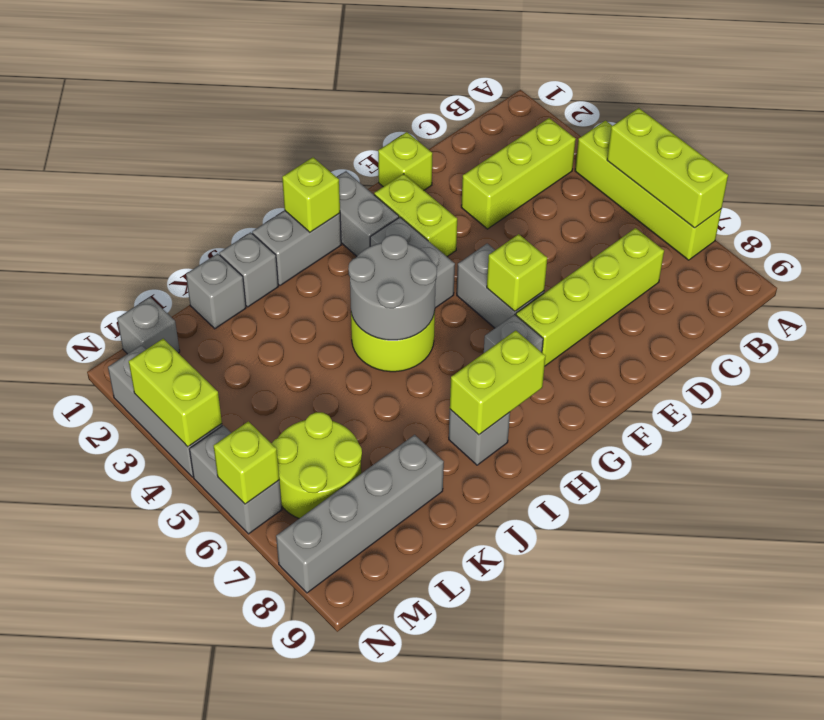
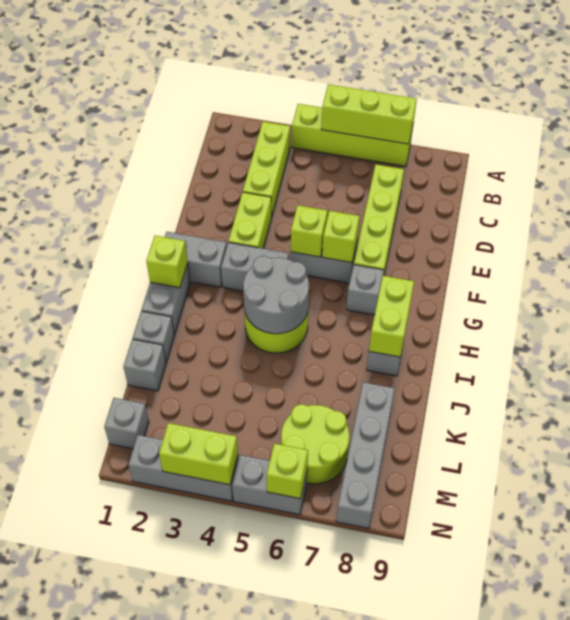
lime 1x1 brick [378,132,432,190] -> lime 1x1 brick moved to [291,205,328,257]
lime 1x2 brick [374,174,457,257] -> lime 1x2 brick turned to [228,192,272,249]

